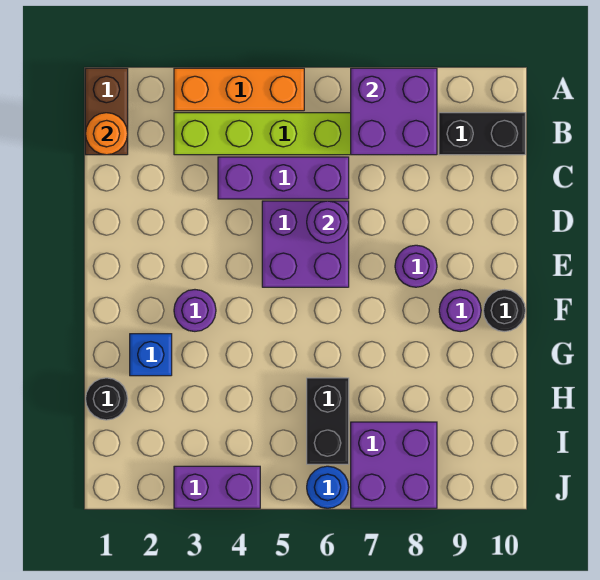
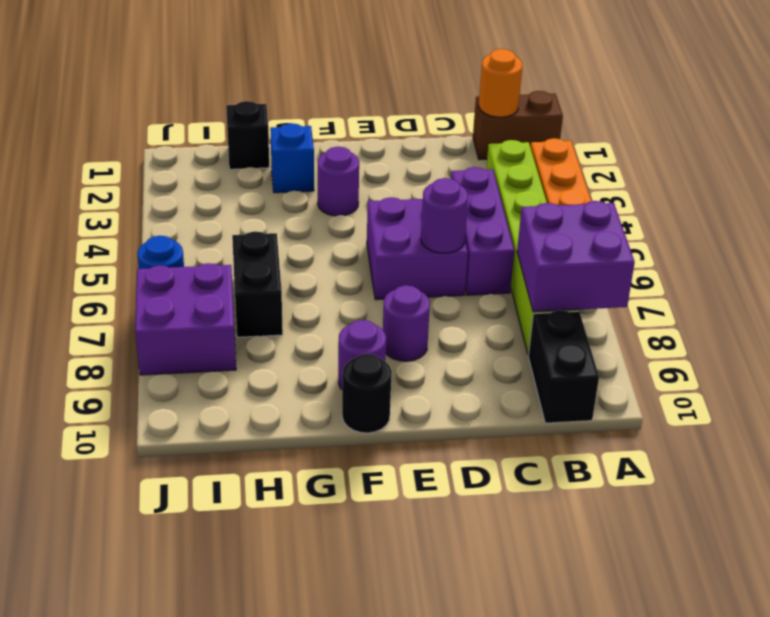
black 1x1 round brick [86,378,128,420] -> black 1x1 brick [226,101,269,169]
black 1x2 brick [307,378,349,464] -> black 1x2 brick turned to [232,231,283,337]
purple 1x2 brick [174,466,260,508] -> none

